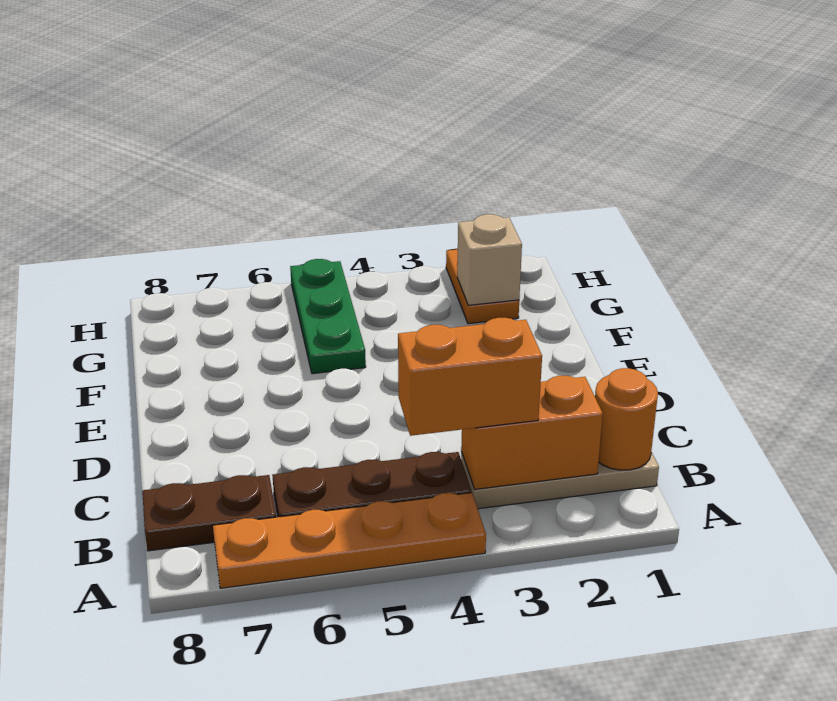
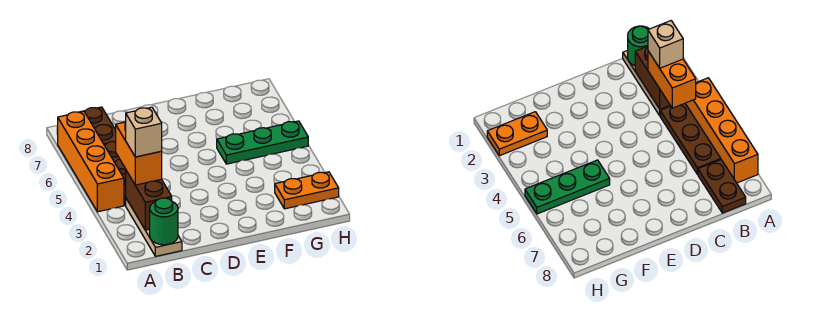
orange 1x4 plate [213,493,486,588] -> orange 1x4 brick [58,111,124,212]
orange 1x1 round brick [595,368,658,470] -> green 1x1 round brick [150,198,178,245]
orange 1x2 brick [461,376,603,489] -> brown 1x2 brick [126,171,172,230]
tan 1x1 brick [457,214,522,305] -> tan 1x1 brick moved to [126,107,162,157]

